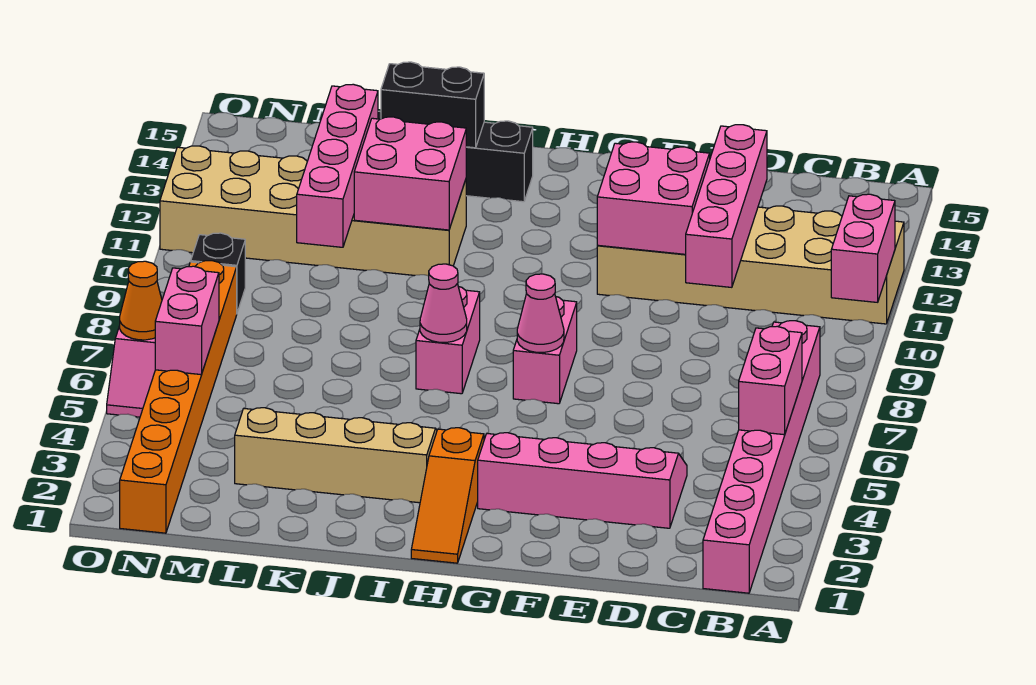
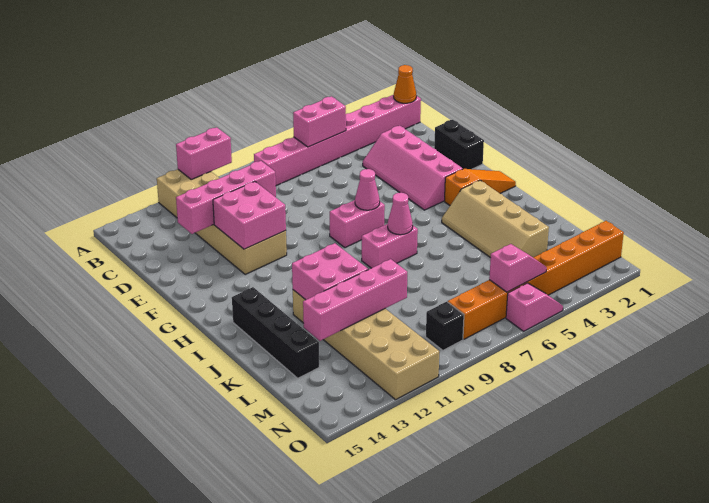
black 1x2 brick [381,62,484,148] -> black 1x2 brick moved to [434,120,484,169]
pink 1x2 brick [155,266,219,375] -> pink 1x2 slope [489,244,547,292]
orange 1x1 cone [120,261,162,340] -> orange 1x1 cone moved to [394,65,416,103]

